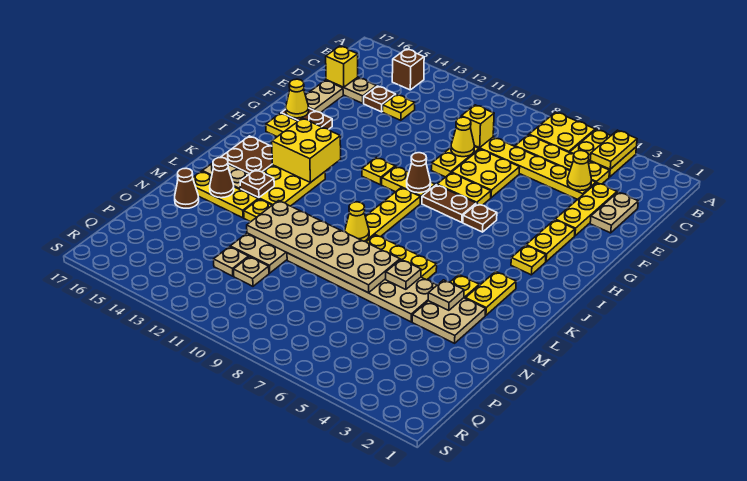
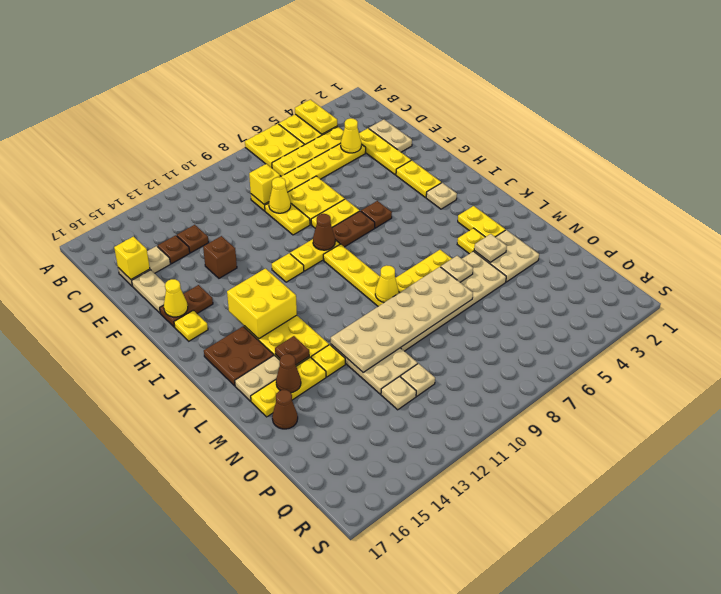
brown 1x1 brick [392,49,424,90] -> brown 1x1 brick moved to [203,236,237,278]
yellow 1x1 plate [383,95,415,120] -> brown 1x1 plate [177,225,209,253]
yellow 1x1 plate [511,245,546,275] -> tan 1x1 plate [426,183,457,209]

